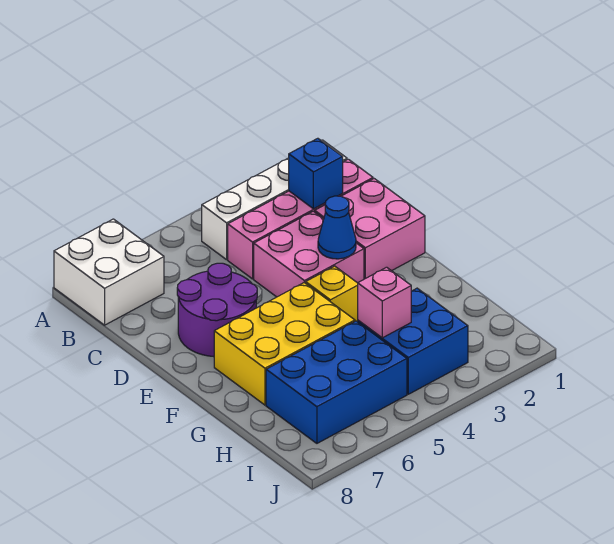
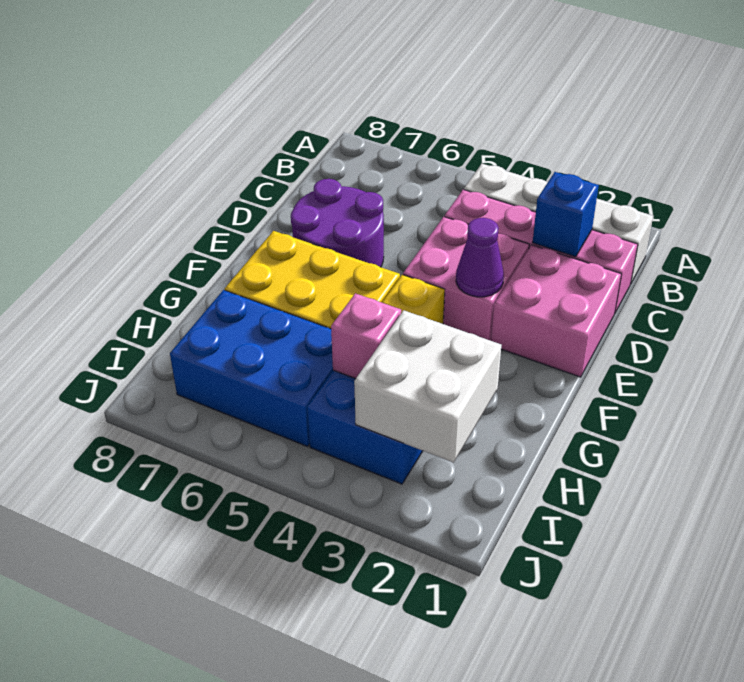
white 2x2 brick [54,219,164,325] -> white 2x2 brick moved to [354,310,501,463]
blue 1x1 cone [318,196,356,259] -> purple 1x1 cone [456,218,504,297]

